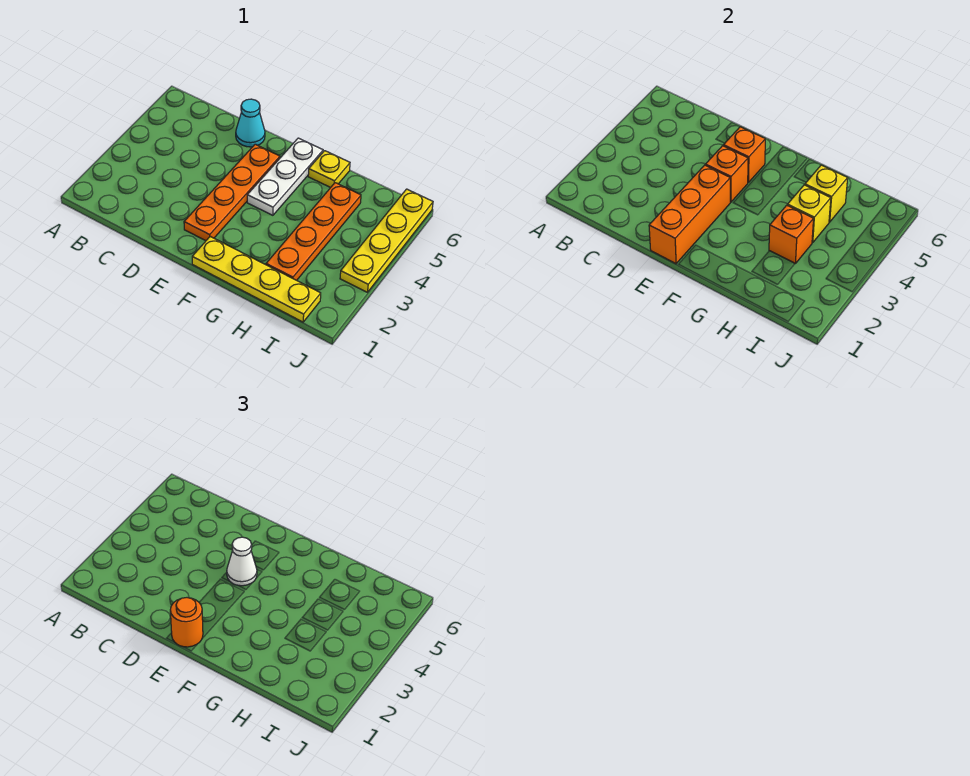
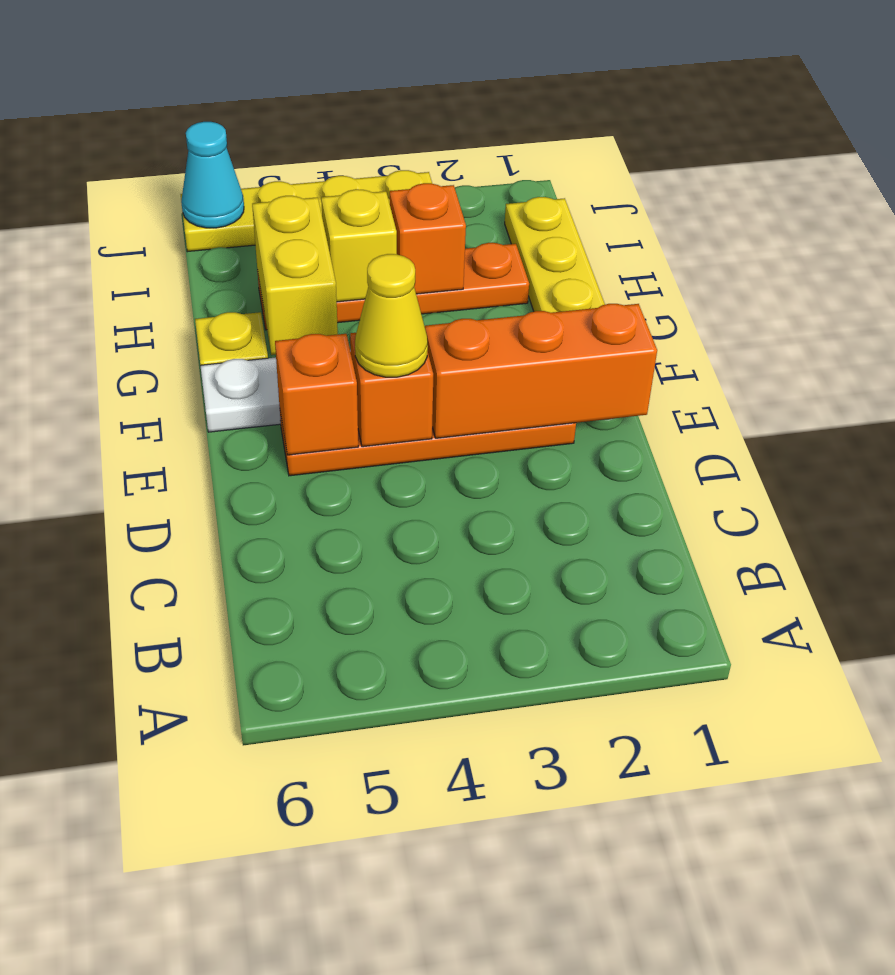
cyan 1x1 cone [236,99,265,147] -> cyan 1x1 cone moved to [181,122,244,228]
orange 1x1 round brick [170,598,203,647] -> none
white 1x1 cone [227,537,257,586] -> yellow 1x1 cone [355,254,428,377]
yellow 1x1 brick [805,165,848,222] -> yellow 1x2 brick [252,196,338,355]

